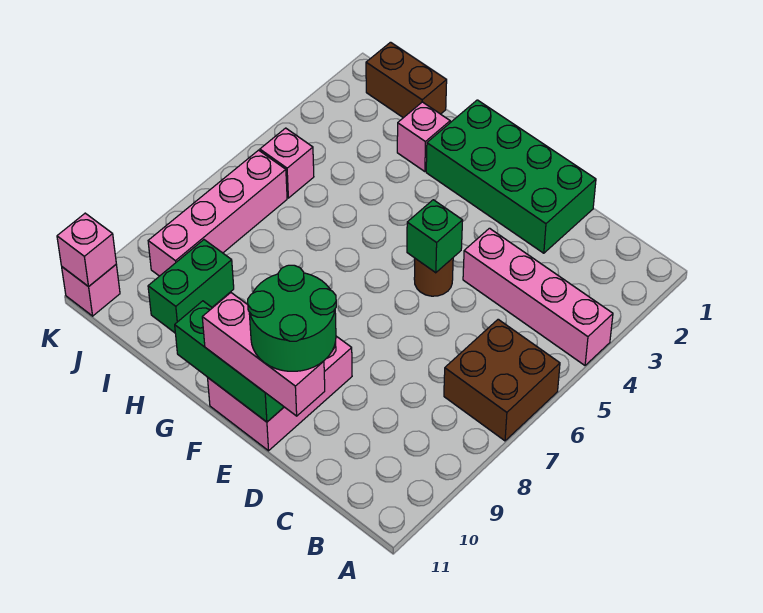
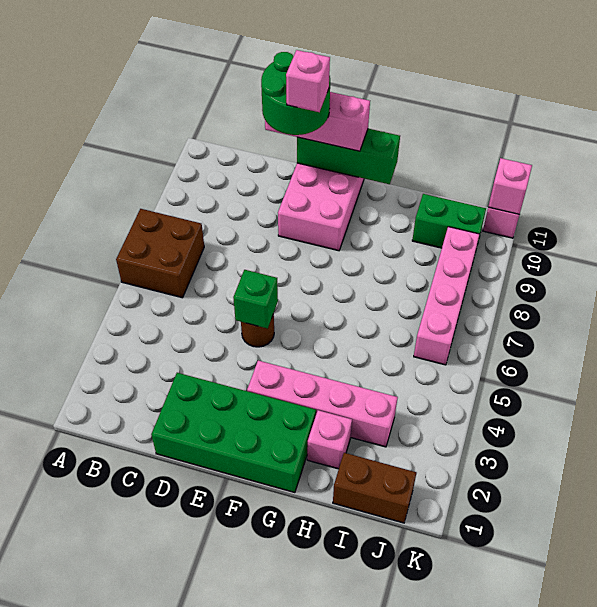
pink 1x4 brick [463,228,613,365] -> pink 1x4 brick moved to [247,361,398,447]
green 1x2 brick [148,240,234,333] -> green 1x2 brick turned to [412,194,486,248]
pink 1x1 brick [260,128,314,198] -> pink 1x1 brick moved to [286,50,330,112]

